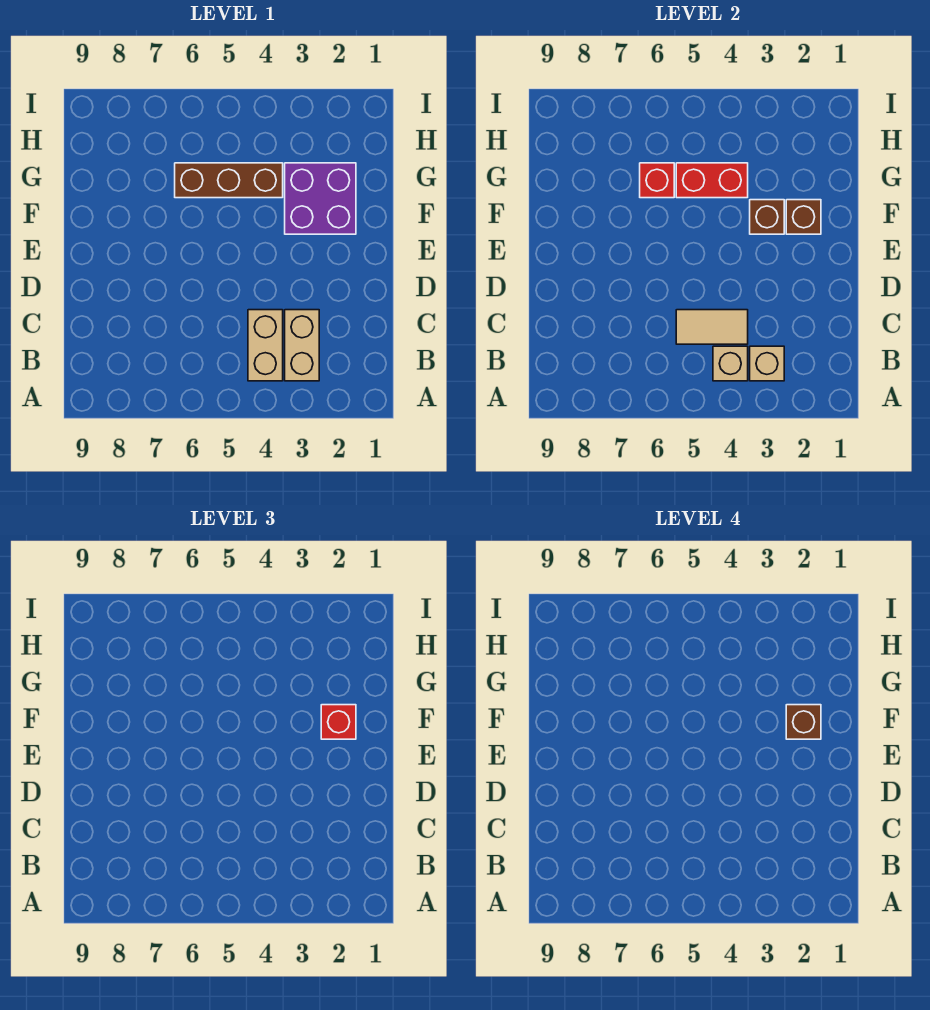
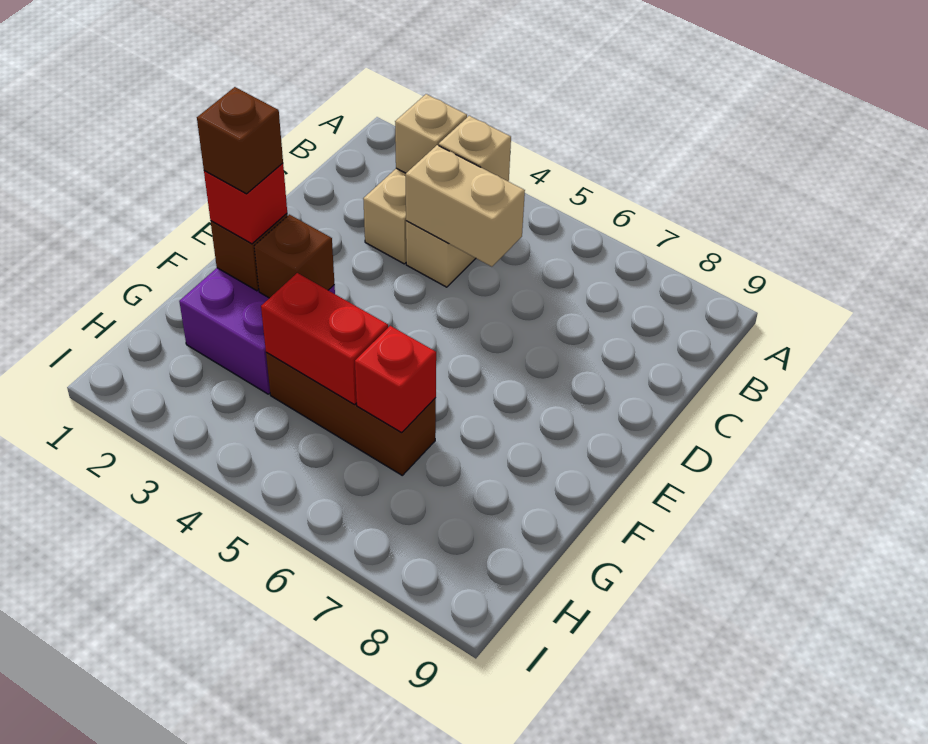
tan 1x2 tile [676,310,748,344] -> tan 1x2 brick [405,145,525,267]

